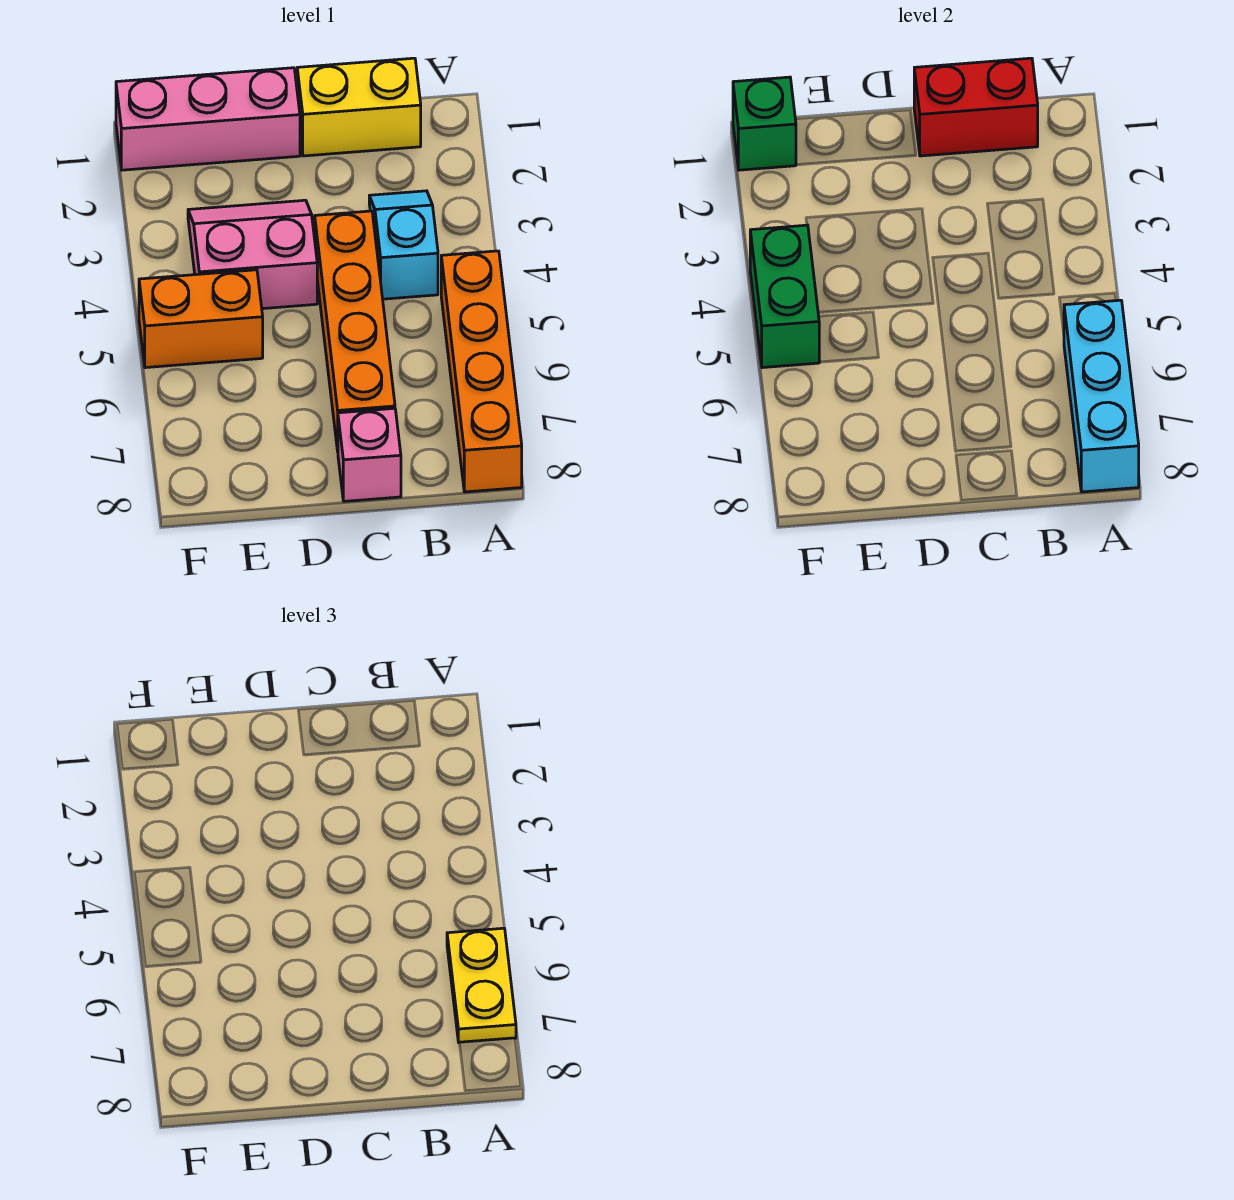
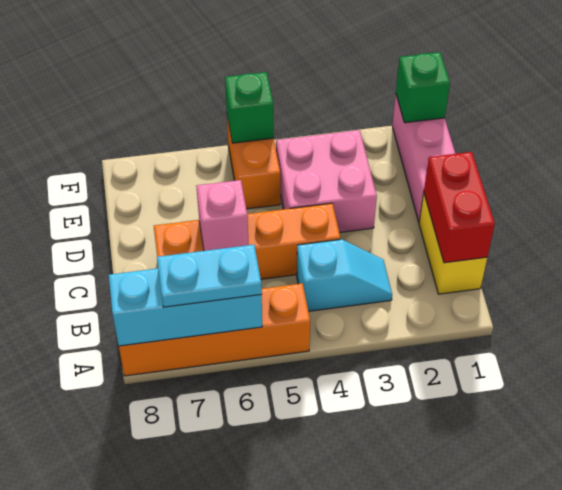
yellow 1x2 plate [447,928,516,1042] -> cyan 1x2 plate [157,245,262,307]
pink 1x1 brick [338,408,401,501] -> pink 1x1 brick moved to [196,180,249,251]
pink 2x2 slope [188,200,317,309] -> pink 2x2 brick [276,130,377,233]
green 1x2 brick [750,225,819,368] -> green 1x1 brick [225,72,274,143]

